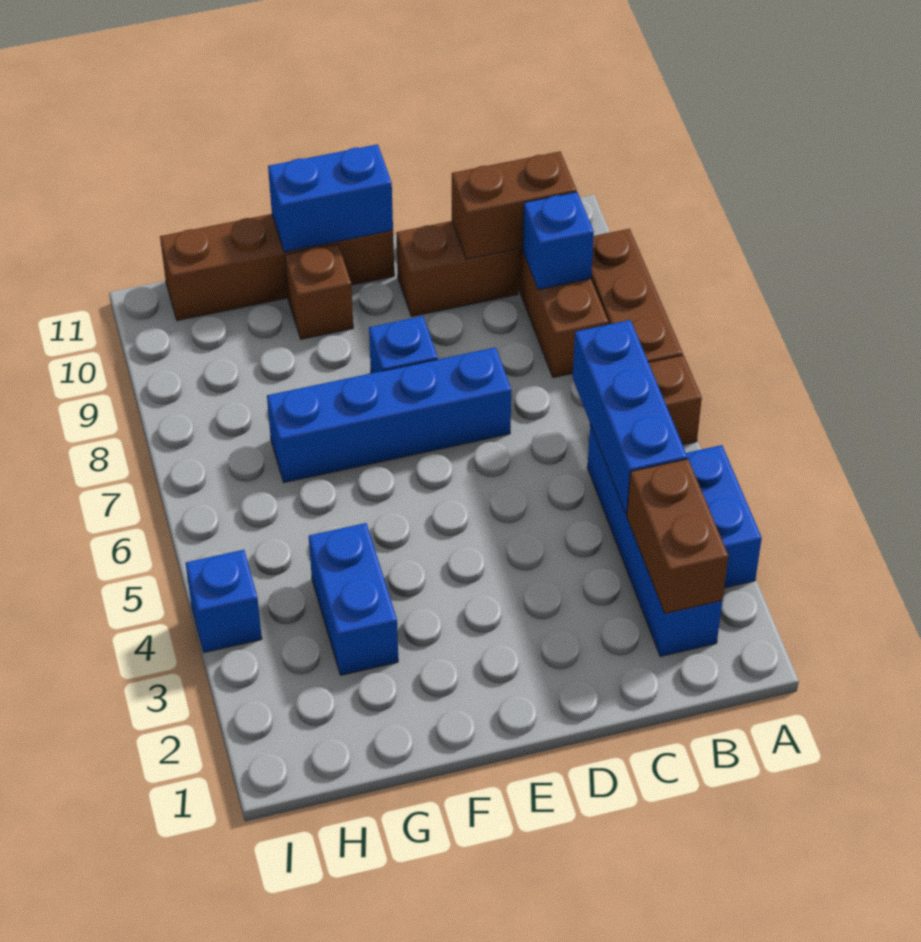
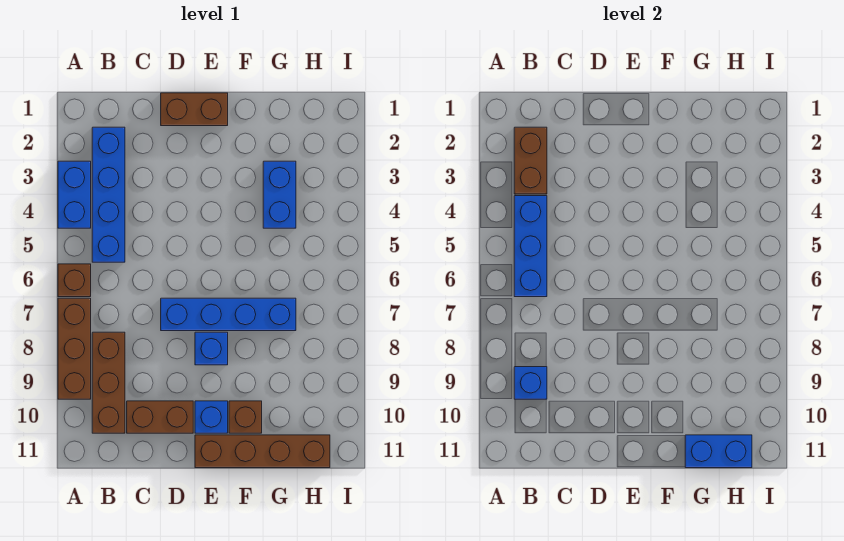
brown 1x2 brick [452,152,577,259] -> brown 1x2 brick moved to [161,93,228,126]
blue 1x2 brick [268,144,393,252] -> blue 1x2 brick moved to [685,435,752,468]
blue 1x1 brick [186,550,262,653] -> blue 1x1 brick moved to [195,401,228,433]

